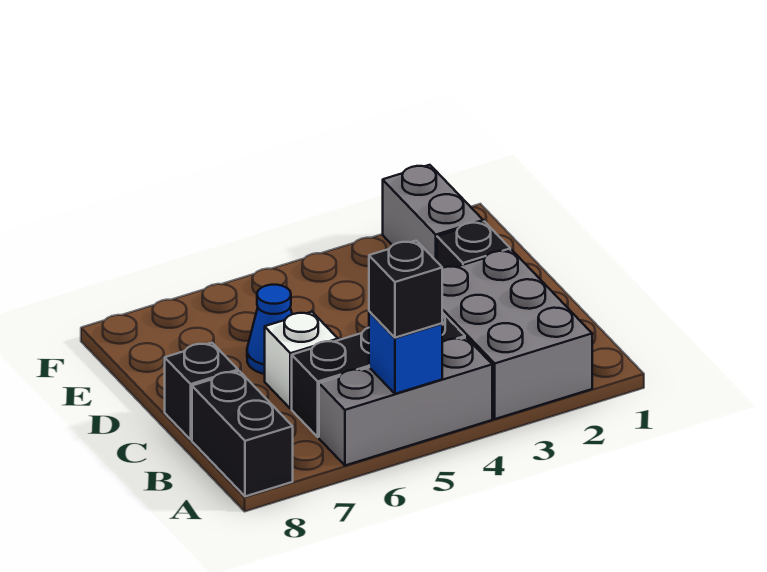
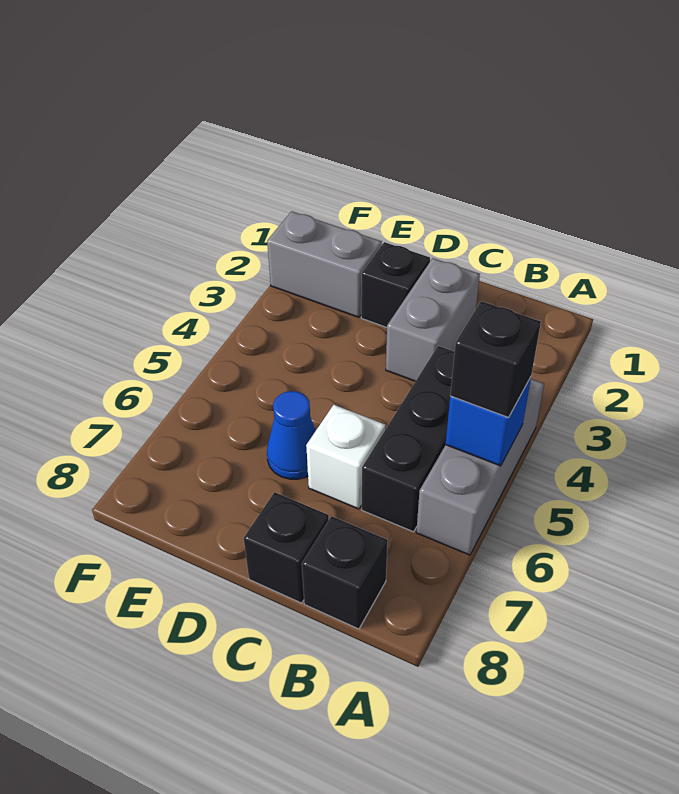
grey 2x3 brick [442,250,592,419] -> grey 1x2 brick [386,258,480,381]
black 1x2 brick [192,371,293,496] -> black 1x1 brick [302,516,388,629]

